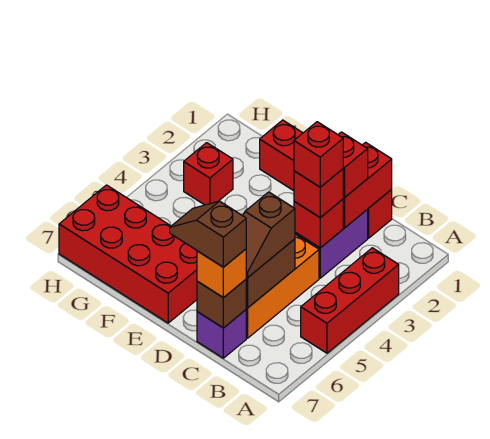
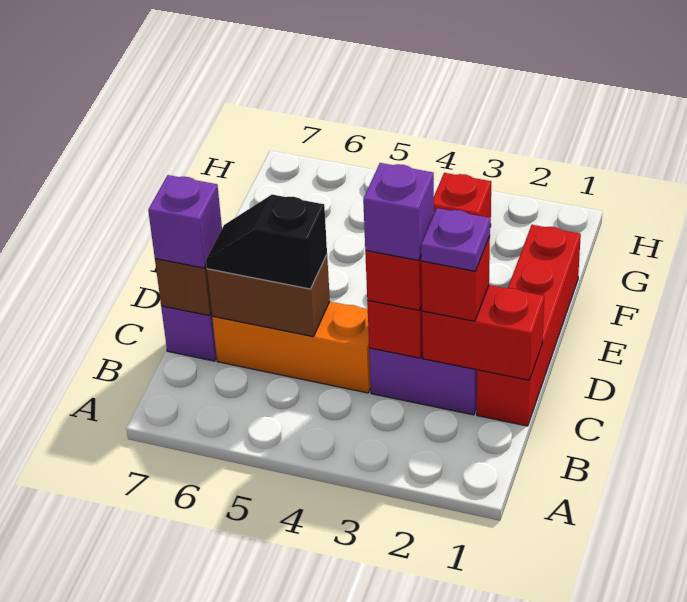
red 1x3 brick [301,248,399,353] -> none
none -> purple 1x1 plate [421,208,490,271]
red 1x1 brick [294,122,343,187] -> purple 1x1 brick [363,163,434,260]
brown 1x2 slope [243,192,295,278] -> black 1x2 slope [206,195,327,289]
orange 1x1 brick [197,249,246,298] -> purple 1x1 brick [148,175,222,268]
brown 1x2 slope [170,201,246,267] -> none
red 2x4 brick [59,185,197,323] -> none

